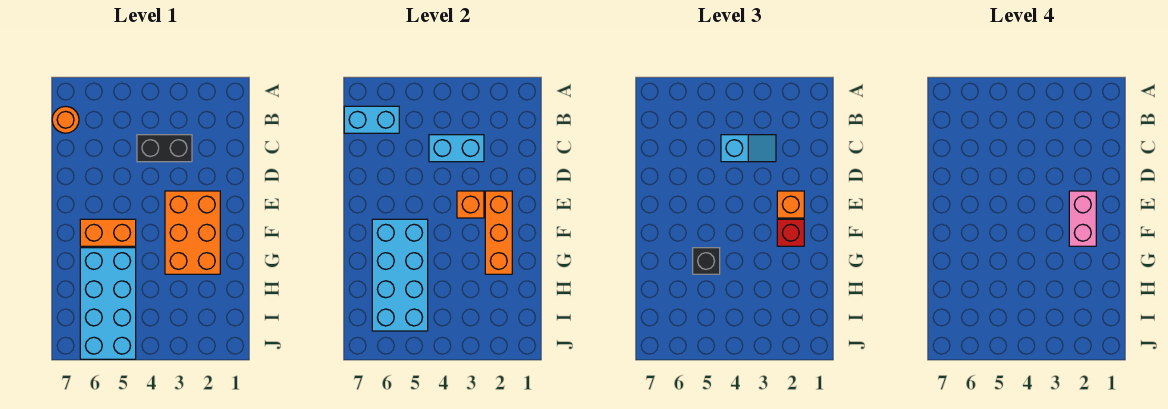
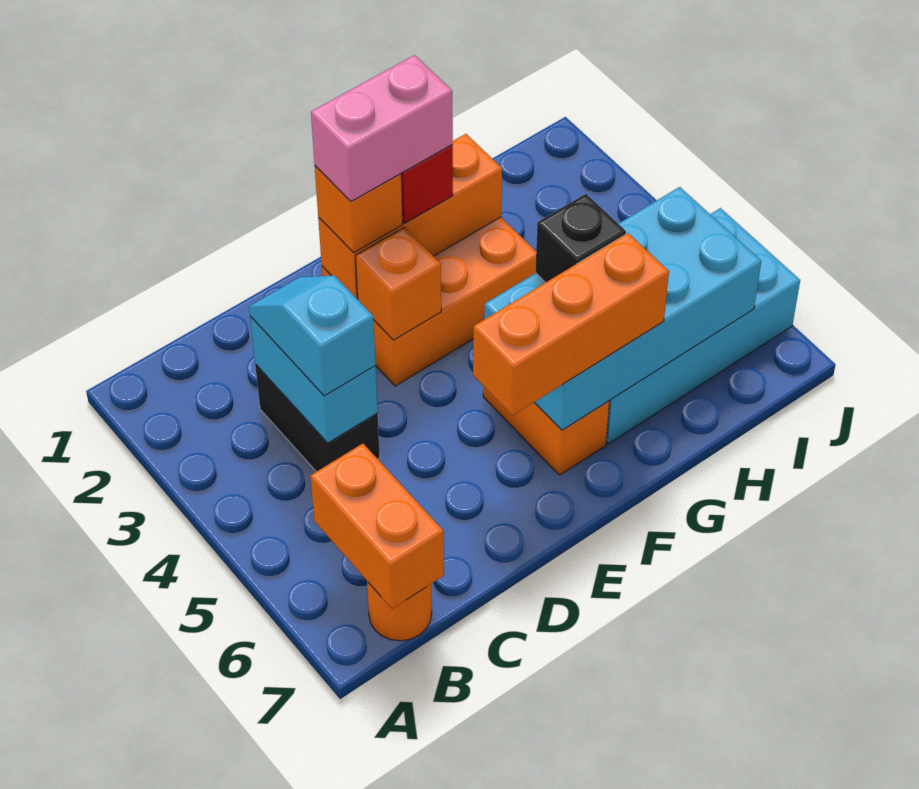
cyan 1x2 brick [344,106,399,133] -> orange 1x2 brick [310,444,444,609]
none -> orange 1x3 brick [473,233,669,415]

